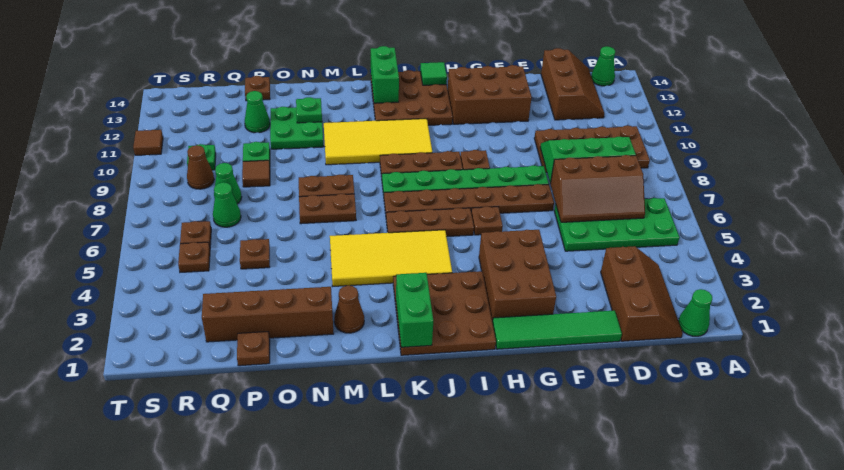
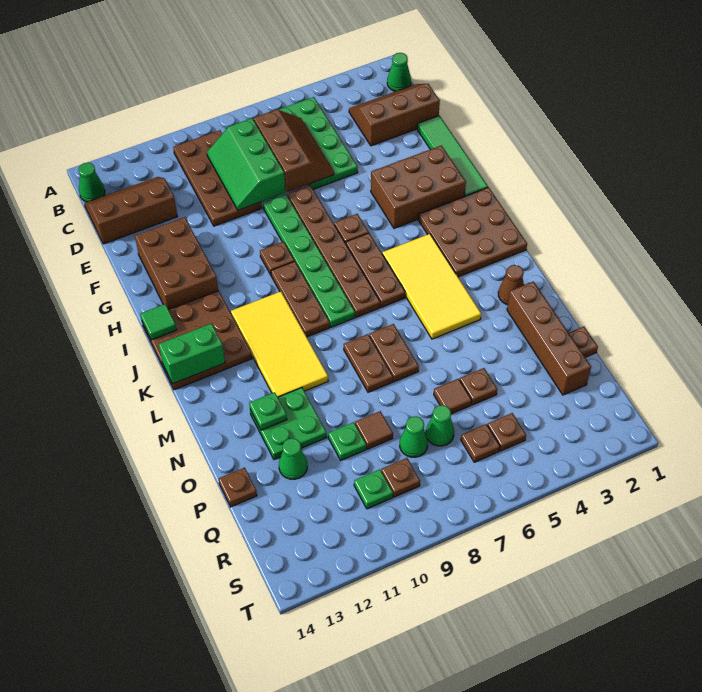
green 1x2 brick [396,273,433,347] -> none
brown 1x1 cone [187,145,214,189] -> brown 1x1 plate [381,458,420,497]
brown 1x1 tile [133,130,163,155] -> brown 1x1 tile moved to [434,379,472,414]

